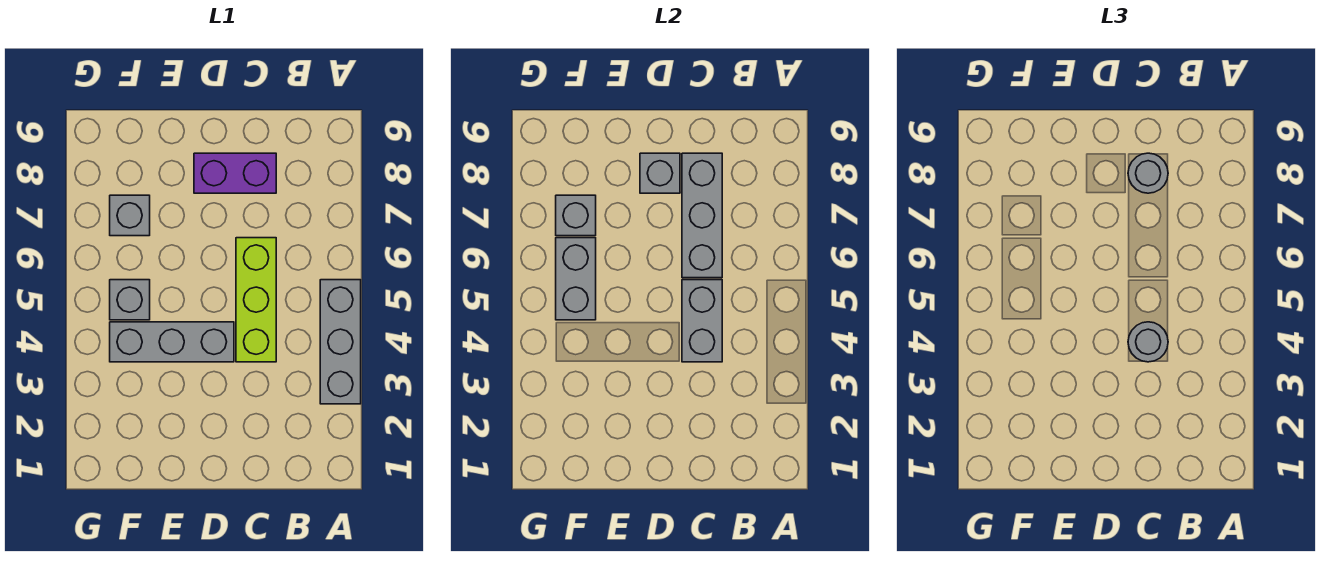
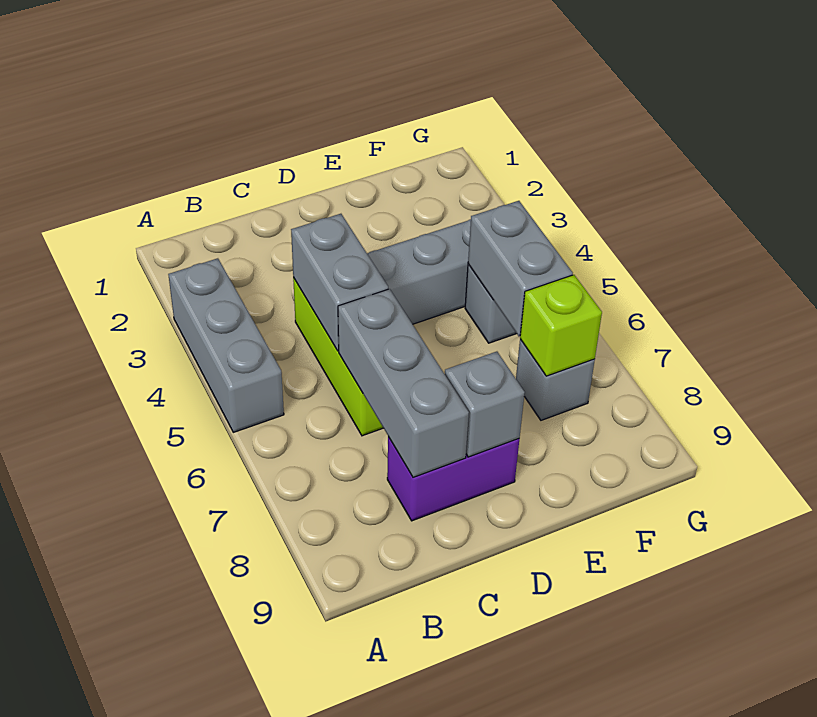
grey 1x1 round brick [1128,322,1168,362] -> none
grey 1x1 round brick [1128,153,1168,193] -> none
grey 1x1 brick [556,195,596,236] -> lime 1x1 brick [520,275,602,376]

